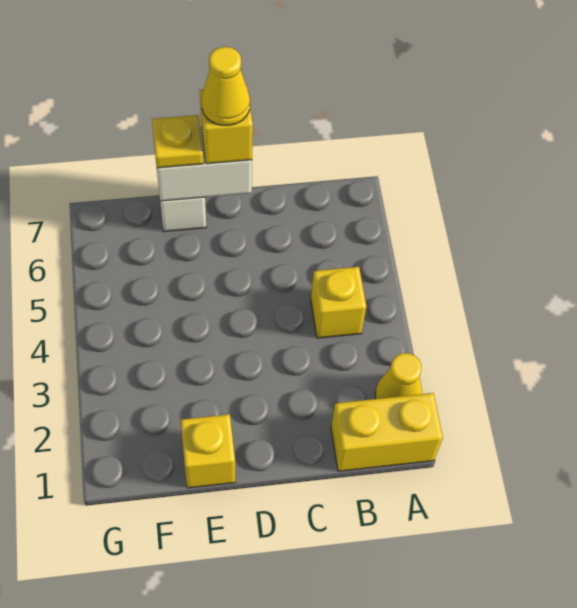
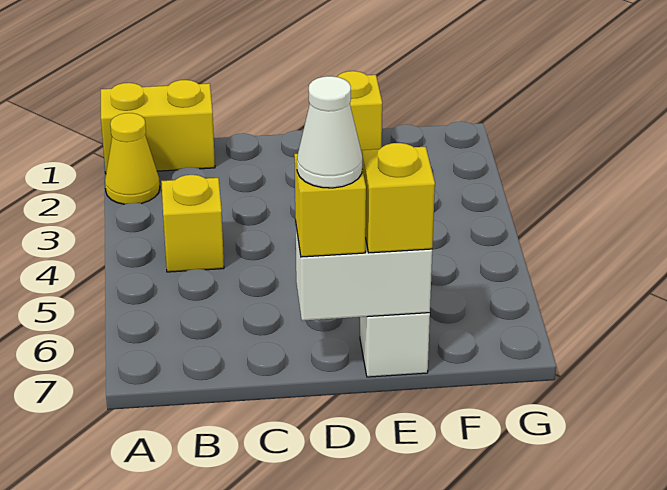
yellow 1x1 cone [202,47,250,126] -> white 1x1 cone [297,76,362,188]
yellow 1x1 plate [152,115,203,168] -> yellow 1x1 brick [362,143,435,253]

